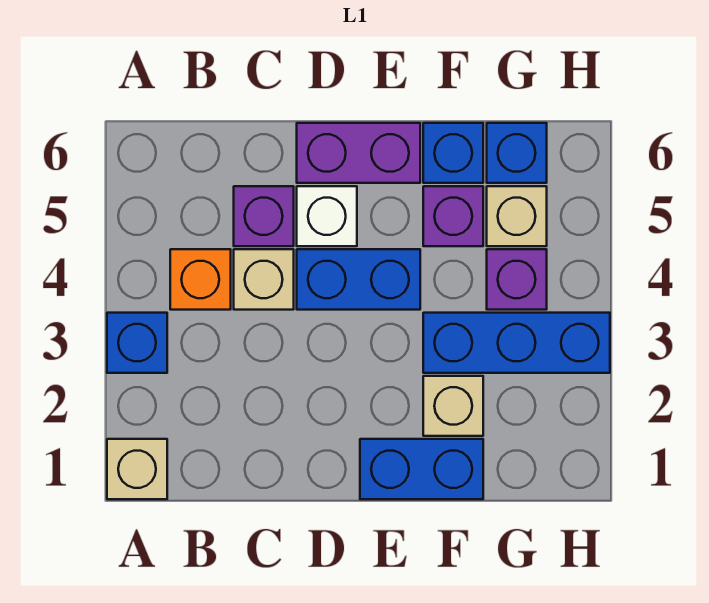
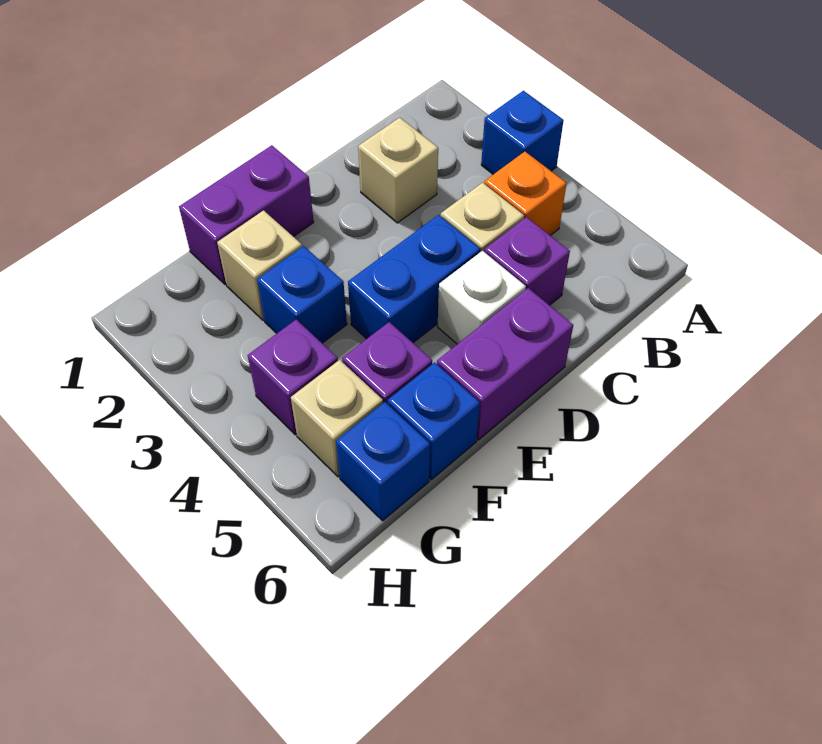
tan 1x1 brick [107,439,167,499] -> tan 1x1 brick moved to [358,117,438,223]
blue 1x2 brick [360,439,483,499] -> purple 1x2 brick [179,145,314,284]
blue 1x3 brick [423,313,610,373] -> blue 1x1 brick [257,246,347,343]

